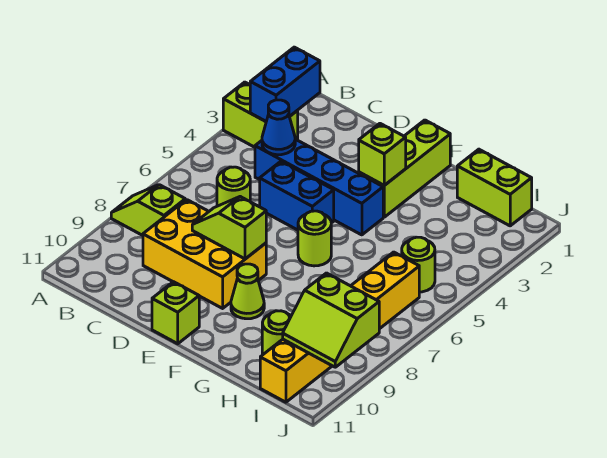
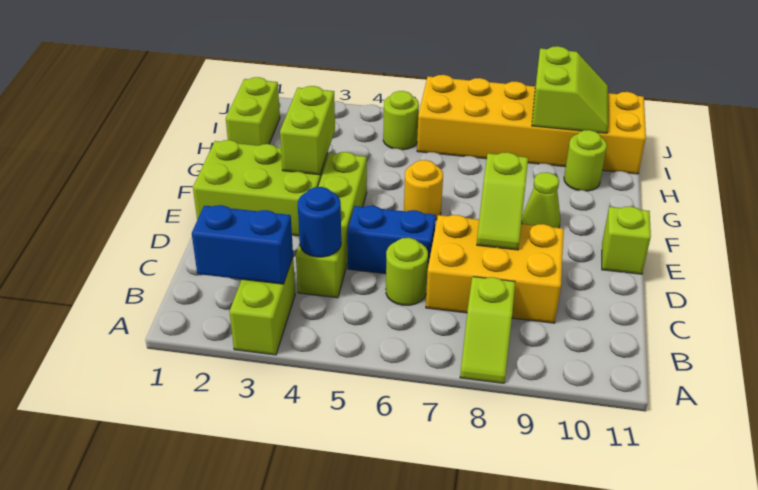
blue 1x4 brick [255,139,383,235] -> lime 1x4 brick [296,152,367,298]
blue 1x1 cone [262,100,295,155] -> blue 1x1 round brick [298,187,341,257]
yellow 2x3 brick [143,200,266,308] -> yellow 2x3 brick turned to [426,215,564,323]
blue 1x2 brick [260,161,334,230] -> blue 1x2 brick turned to [347,206,436,274]
lime 1x3 brick [359,120,450,217] -> lime 2x3 brick [193,140,328,236]
lime 1x1 brick [359,124,406,185] -> lime 1x2 brick [280,86,335,175]
lime 1x1 round brick [298,211,331,266] -> yellow 1x1 round brick [404,160,443,219]
yellow 1x6 brick [260,252,419,402] -> yellow 2x6 brick [417,75,646,174]

